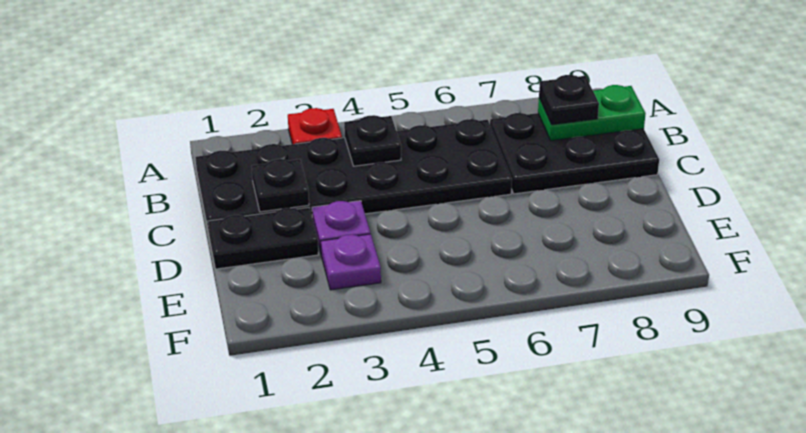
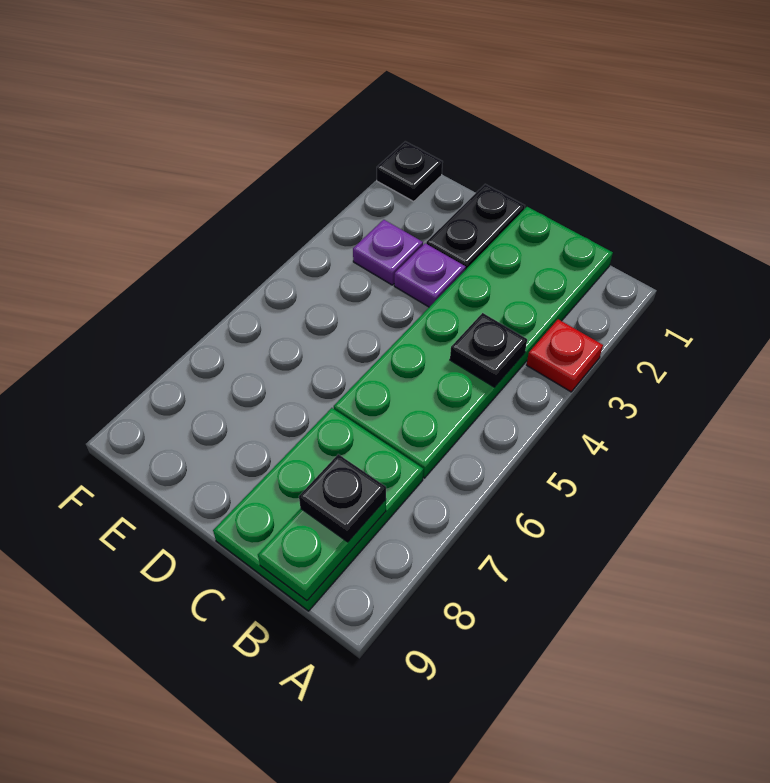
black 2x6 plate [195,119,512,233] -> green 2x6 plate [334,207,613,478]
black 2x3 plate [490,113,659,194] -> green 2x3 plate [213,408,423,611]
black 1x1 plate [252,159,309,212] -> black 1x1 plate moved to [377,141,443,202]

